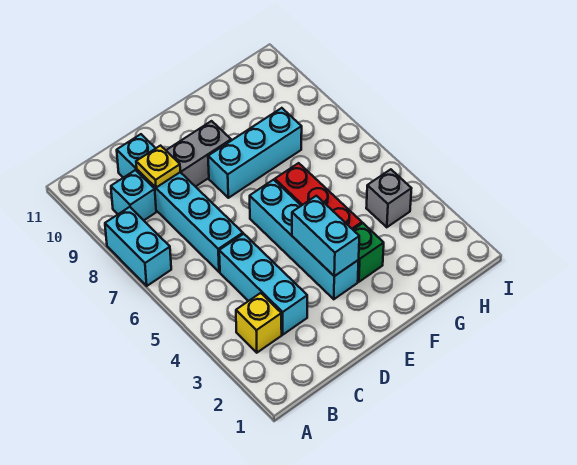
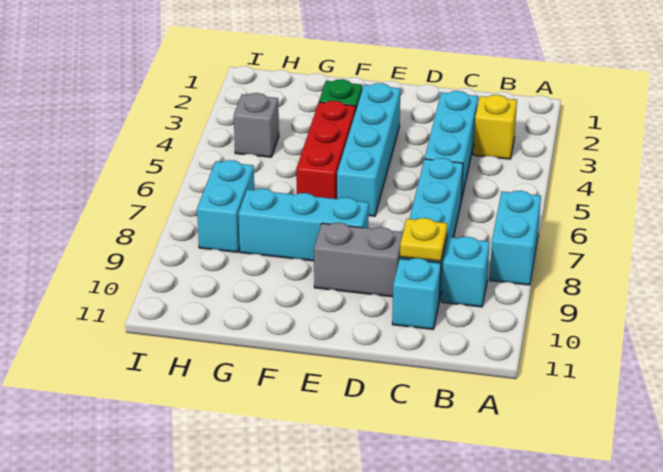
cyan 1x2 brick [292,196,359,276] -> cyan 1x2 brick moved to [197,160,254,252]

